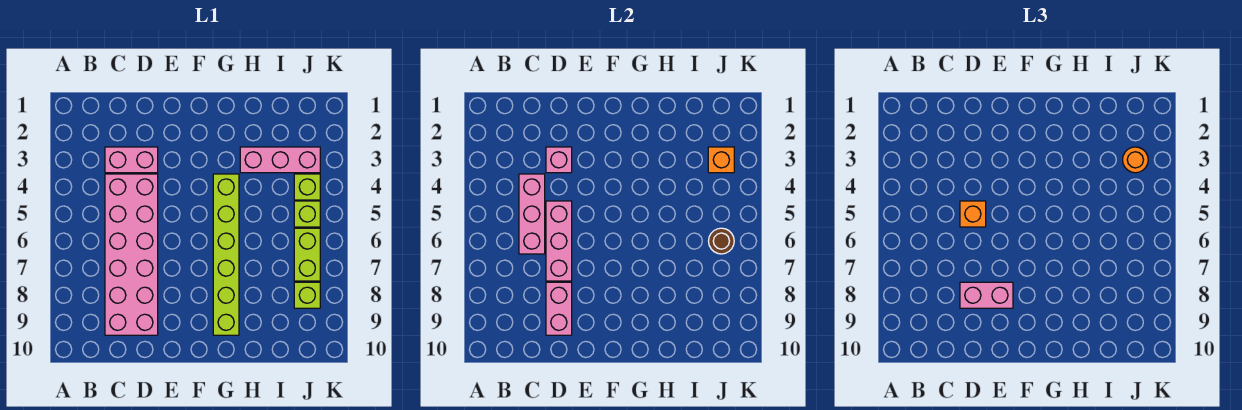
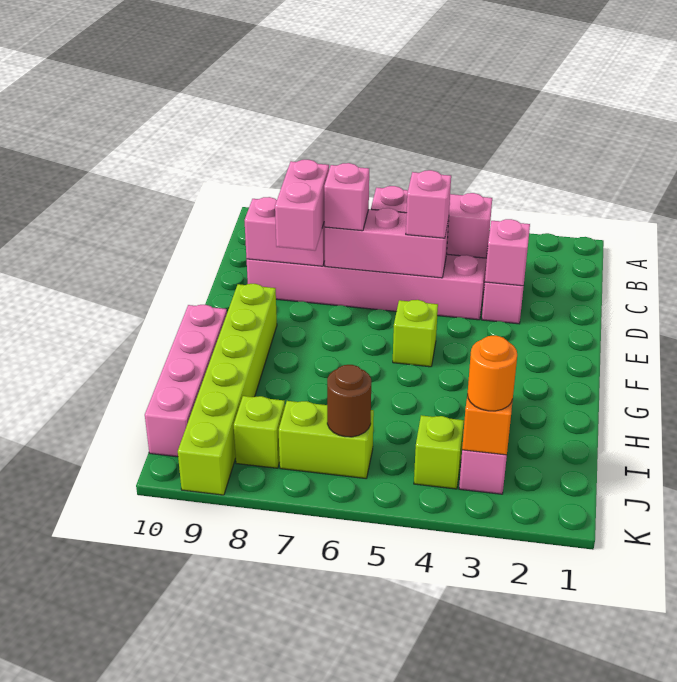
orange 1x1 brick [960,201,986,227] -> pink 1x1 brick [406,170,451,238]
none -> pink 1x1 brick [324,163,369,231]
lime 1x6 brick [213,174,239,335] -> lime 1x6 brick turned to [178,284,277,495]
none -> pink 1x4 brick [145,305,227,457]
lime 1x1 brick [294,201,320,227] -> lime 1x1 brick moved to [393,300,438,367]

